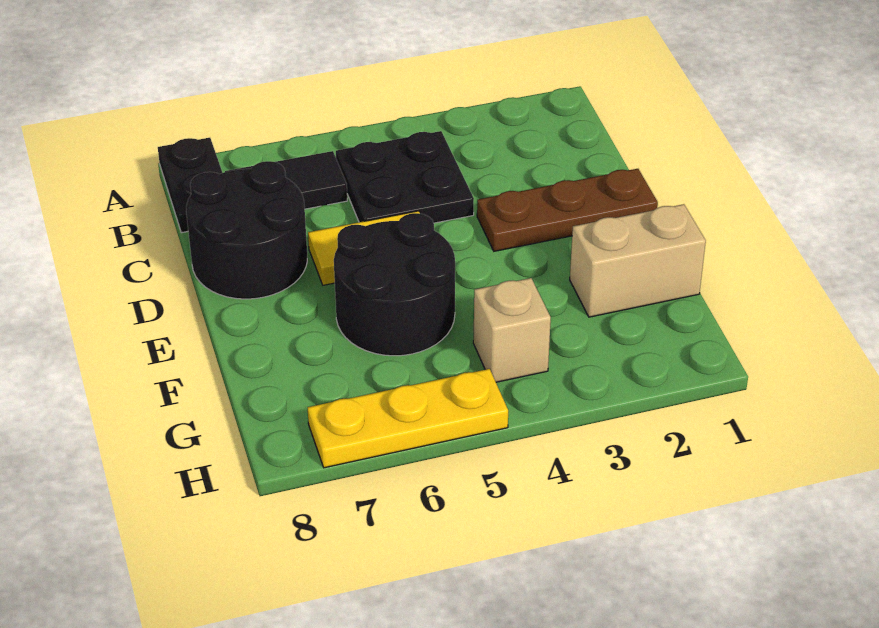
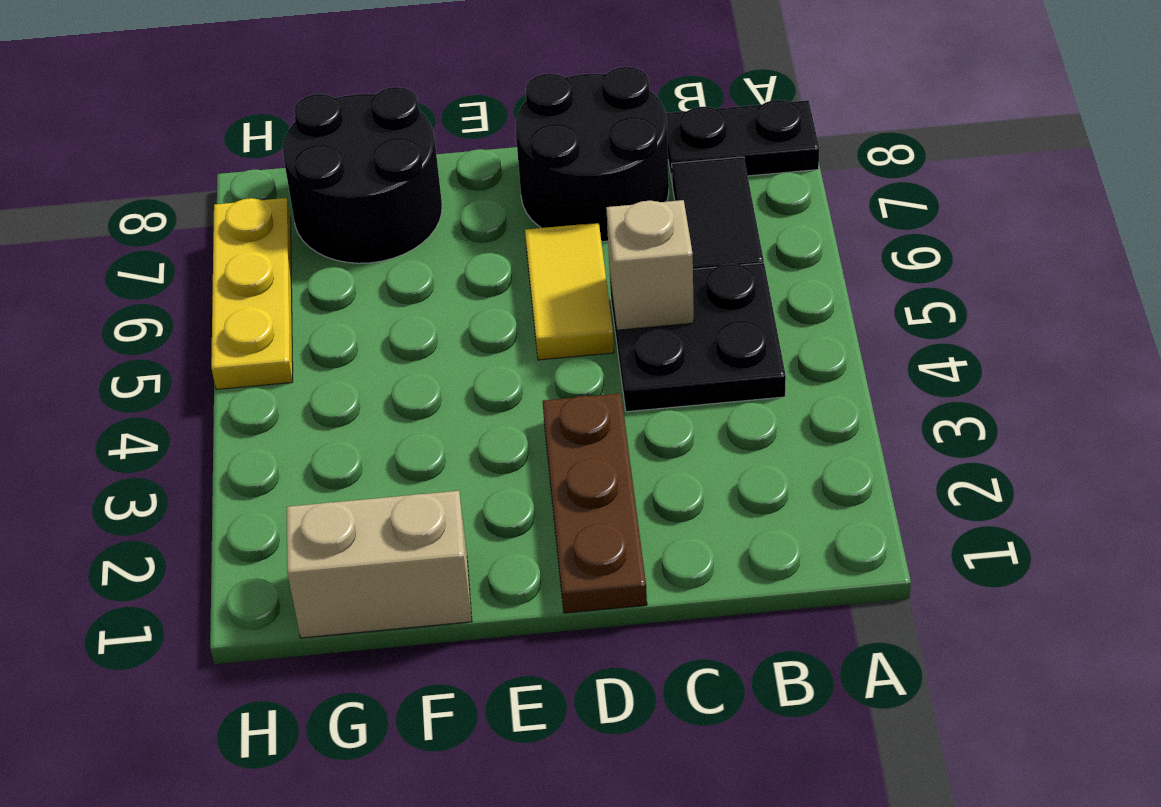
black 2x2 round brick [334,213,455,356] -> black 2x2 round brick moved to [283,87,442,263]
tan 1x2 brick [570,204,706,317] -> tan 1x2 brick turned to [287,491,472,638]
tan 1x1 brick [473,278,551,382] -> tan 1x1 brick moved to [606,200,694,330]

